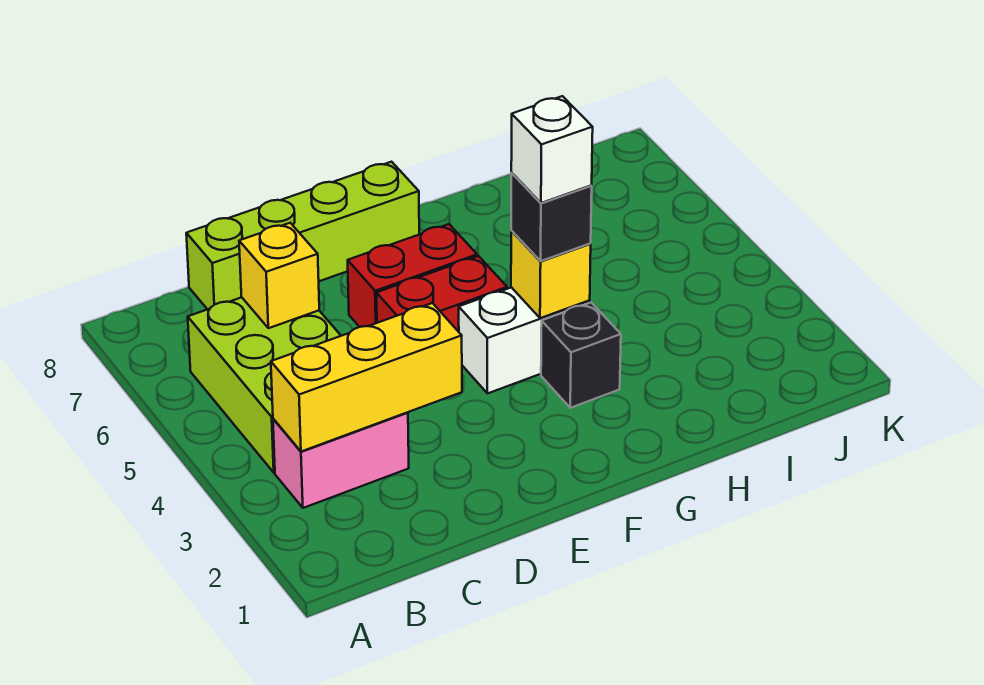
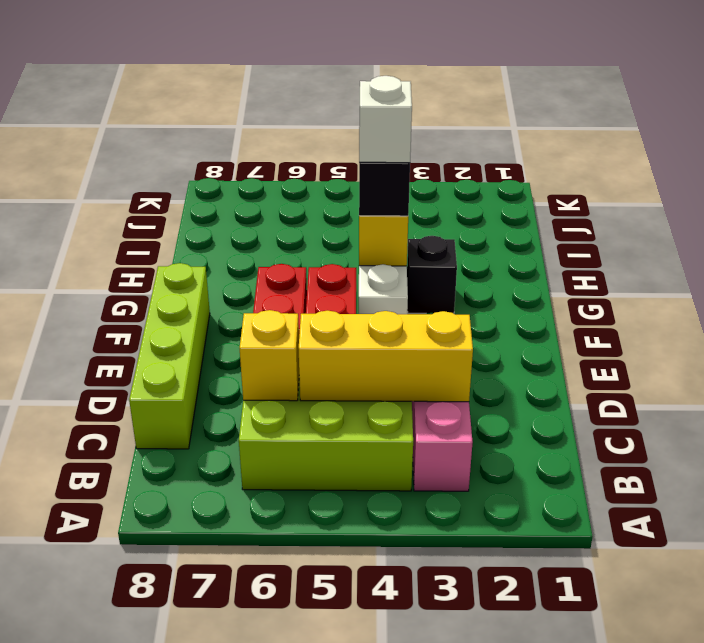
yellow 1x3 brick [271,303,462,452] -> yellow 1x3 brick turned to [299,311,473,402]

